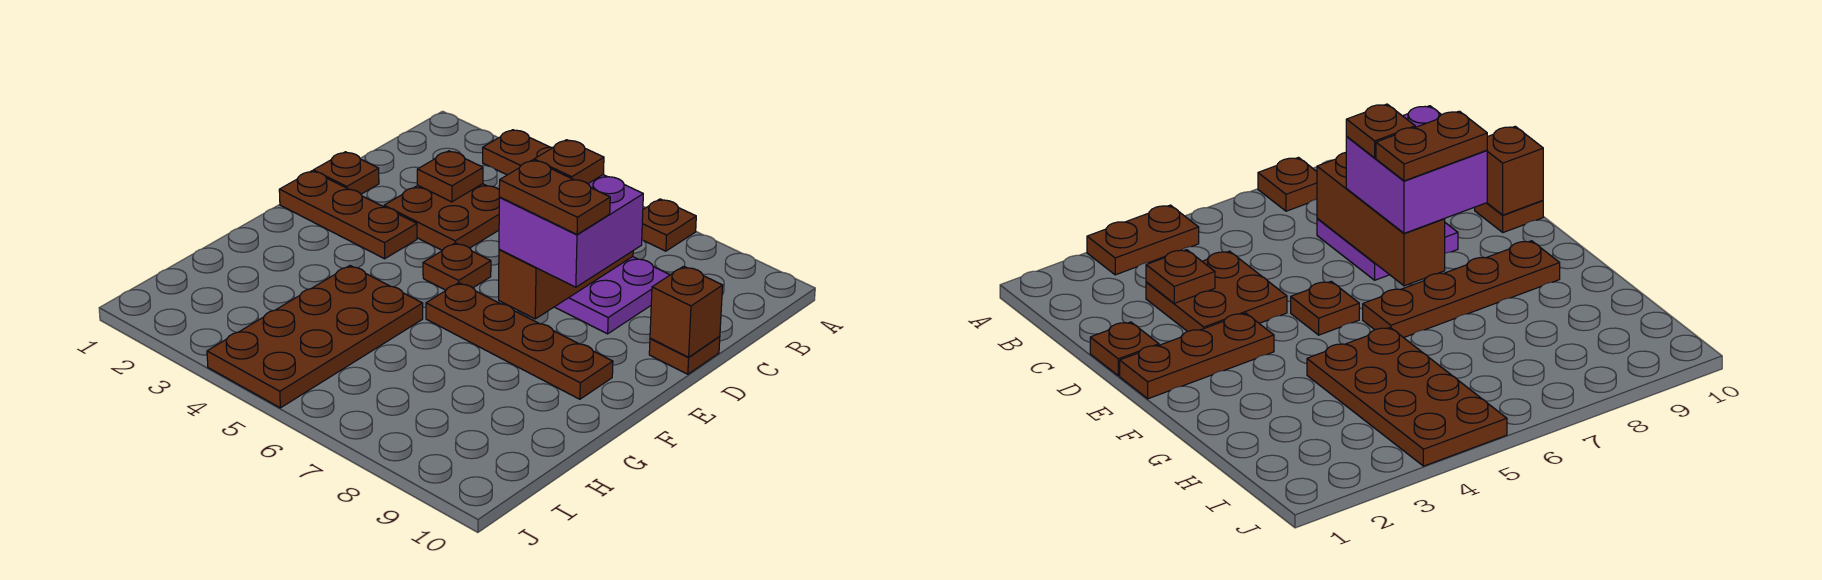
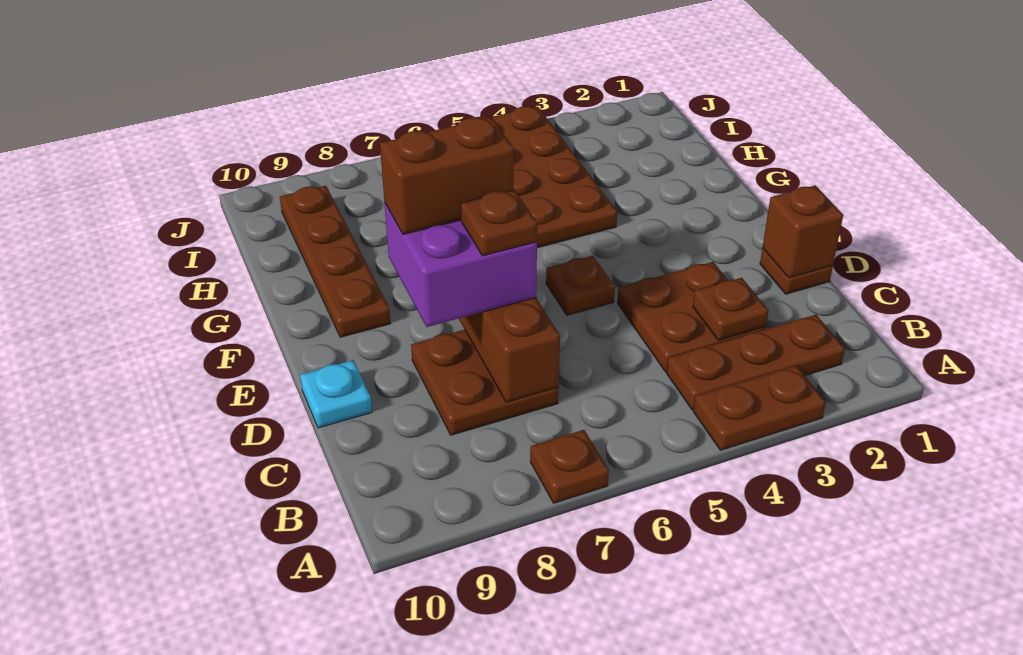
purple 2x2 plate [555,257,670,334] -> brown 2x2 plate [411,330,558,435]
brown 1x1 plate [649,336,720,374] -> cyan 1x1 plate [300,360,372,428]
brown 1x1 brick [650,266,723,357] -> brown 1x1 brick moved to [763,185,843,278]
brown 1x3 plate [279,171,417,259] -> brown 1x3 plate moved to [667,315,845,410]
brown 1x2 plate [499,160,610,234] -> brown 1x2 brick [380,117,514,234]
brown 1x4 plate [426,283,613,399] -> brown 1x4 plate turned to [280,186,391,337]

